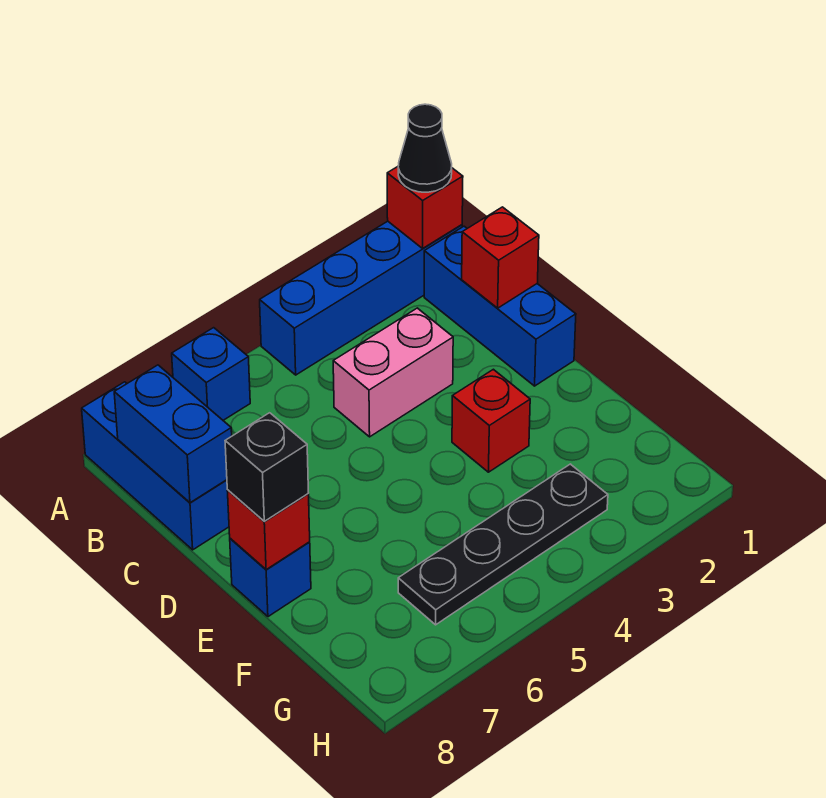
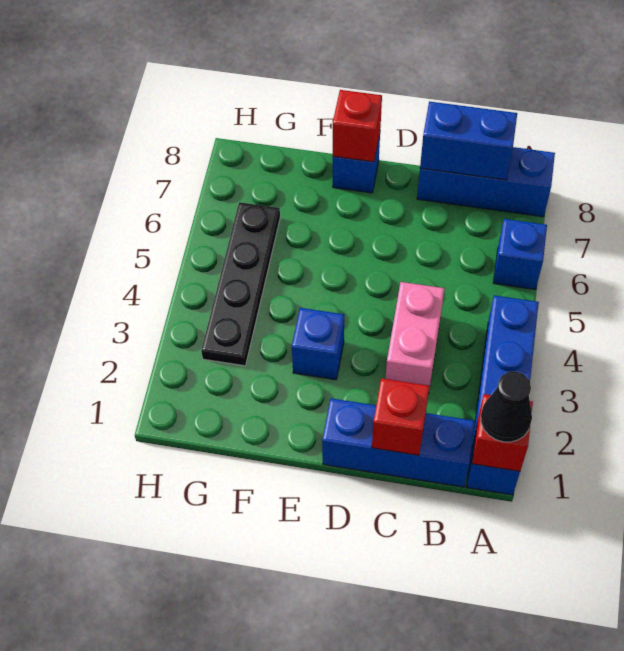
red 1x1 brick [452,369,530,472] -> blue 1x1 brick [292,308,344,380]
black 1x1 brick [225,413,308,521] -> none

